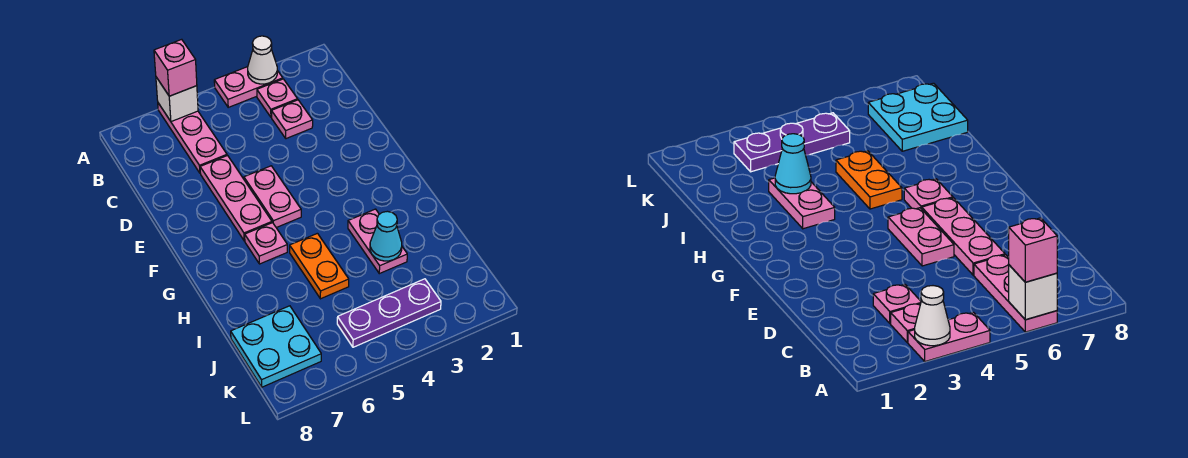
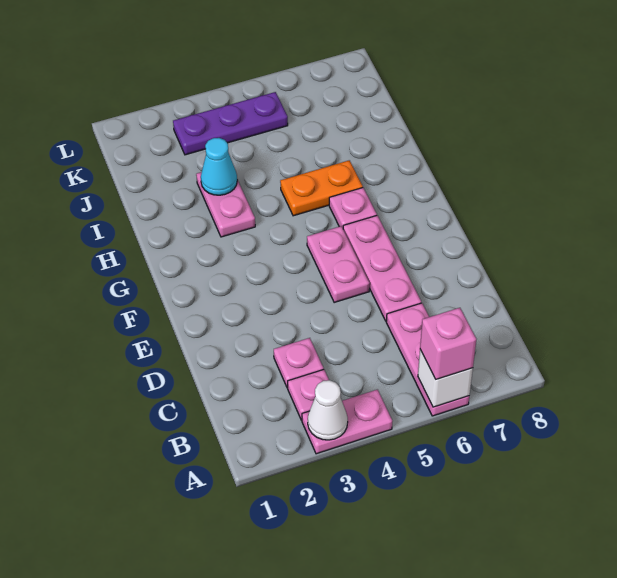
orange 1x2 plate [290,233,349,299] -> orange 1x2 plate turned to [280,160,363,216]
cyan 2x2 plate [231,306,321,387] -> none

